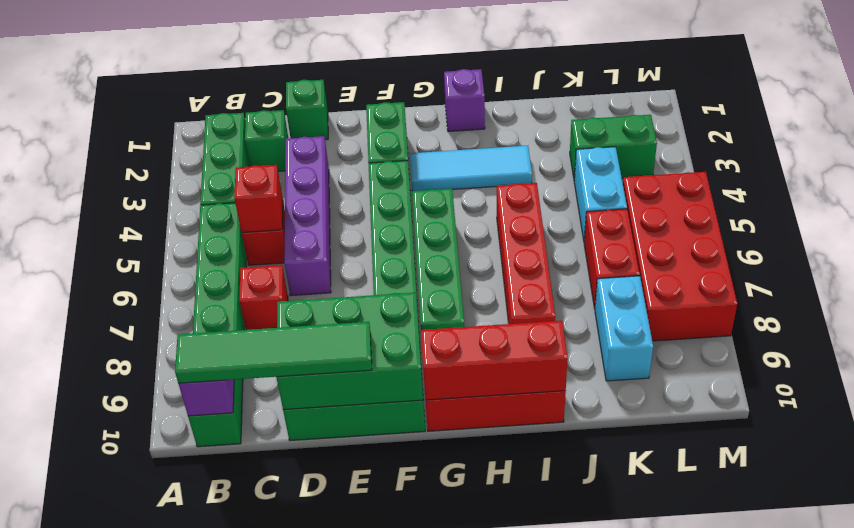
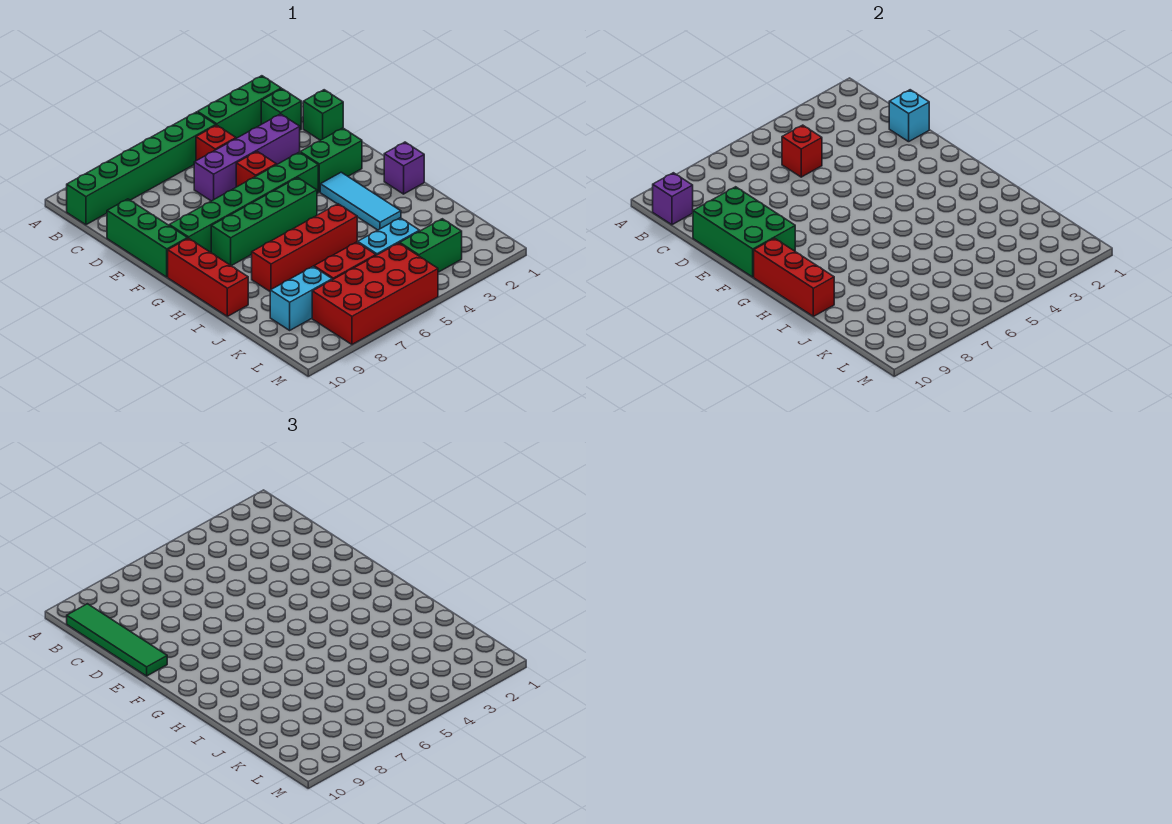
red 1x1 brick [239,265,288,330] -> red 1x1 brick moved to [236,151,276,187]
none -> cyan 1x1 brick [889,90,929,142]
green 1x2 brick [570,115,657,180] -> green 1x2 brick turned to [400,219,462,272]

